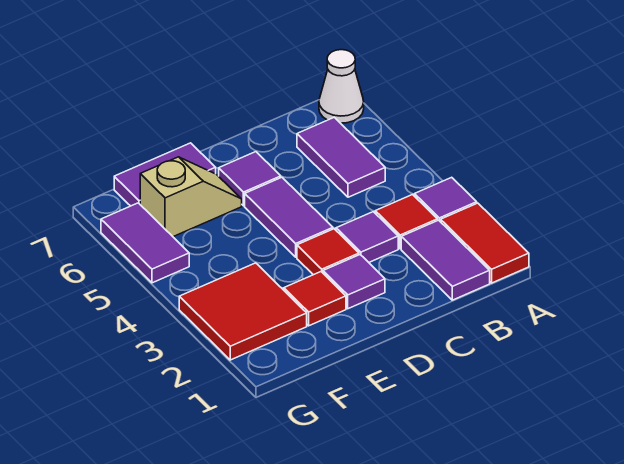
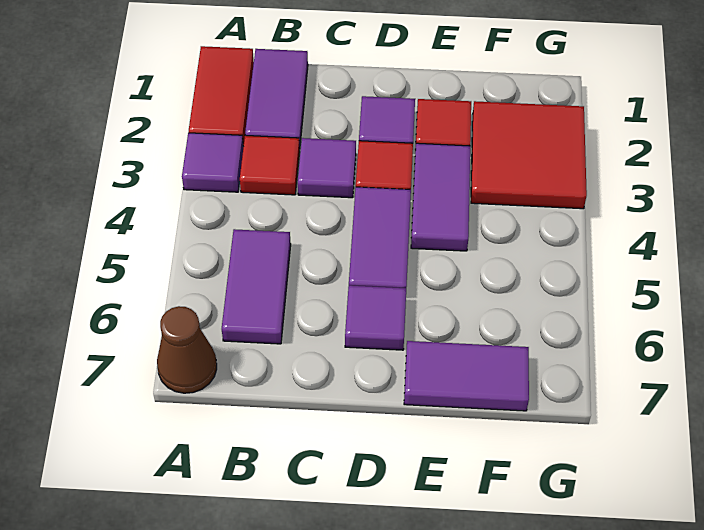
white 1x1 cone [319,50,364,123] -> brown 1x1 cone [157,306,217,393]
tan 1x2 slope [140,157,242,237] -> none
purple 1x2 tile [101,203,189,283] -> purple 1x2 tile moved to [411,143,470,251]

